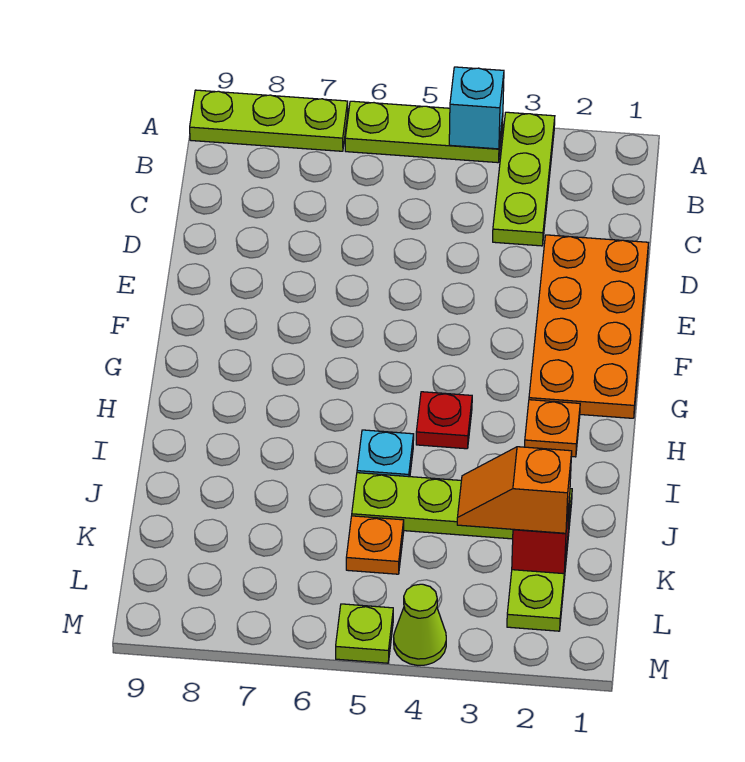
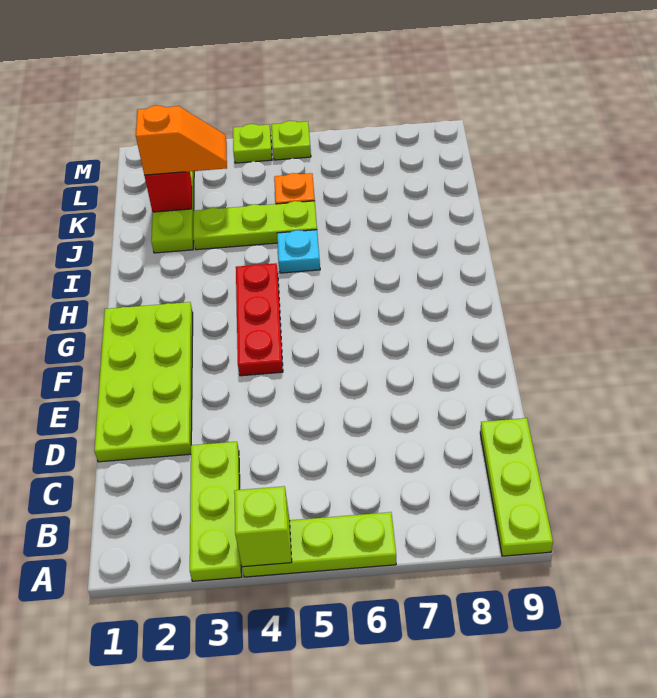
cyan 1x1 brick [449,67,504,149] -> lime 1x1 brick [234,486,292,567]
lime 1x3 plate [190,90,348,151] -> lime 1x3 plate turned to [480,418,553,556]
orange 2x4 plate [529,235,648,418] -> lime 2x4 plate [94,302,193,462]
orange 1x1 plate [525,400,580,457] -> none
red 1x1 plate [416,392,472,449] -> red 1x3 plate [236,263,283,376]
lime 1x1 cone [394,584,446,666] -> lime 1x1 plate [233,124,272,163]

